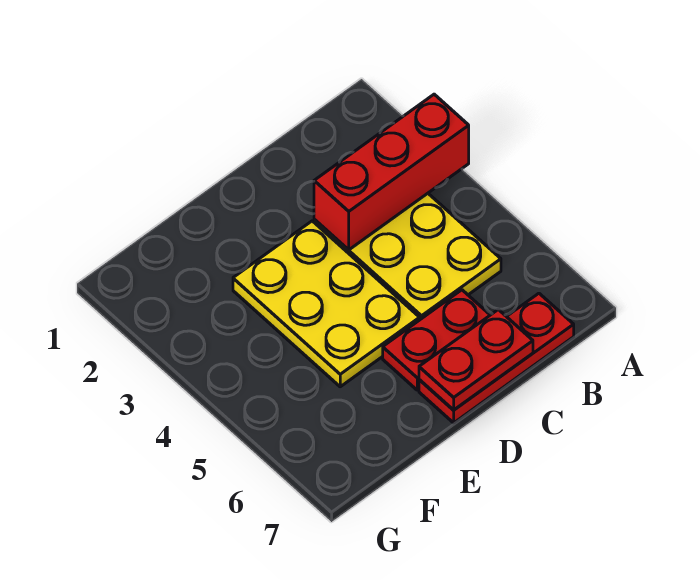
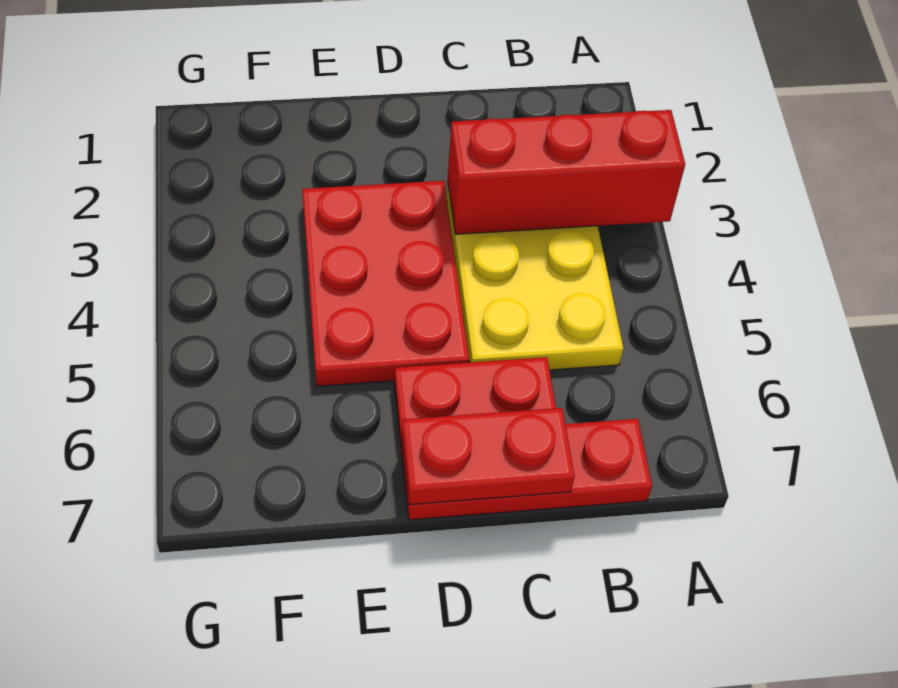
yellow 2x3 plate [233,221,420,387] -> red 2x3 plate [302,181,469,386]

